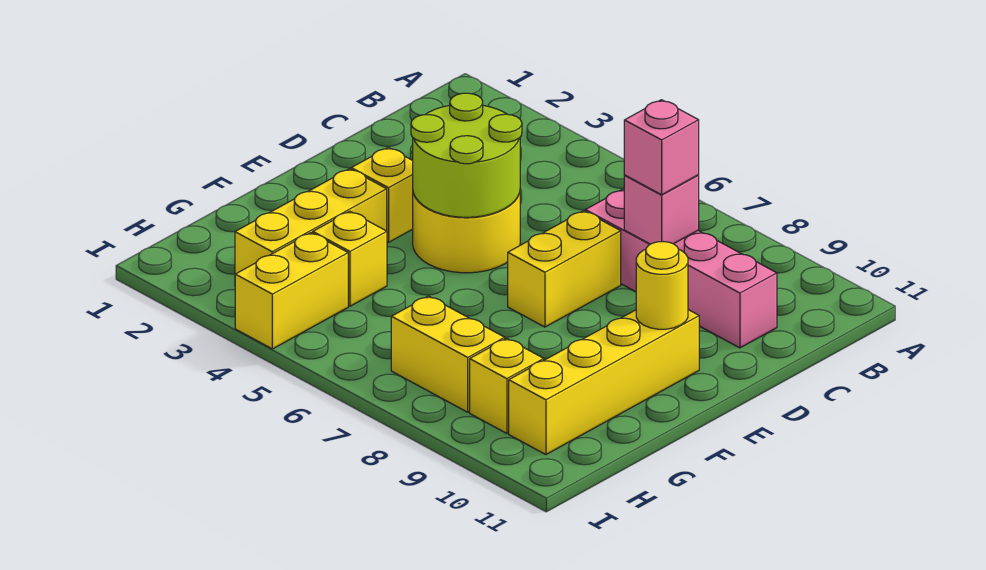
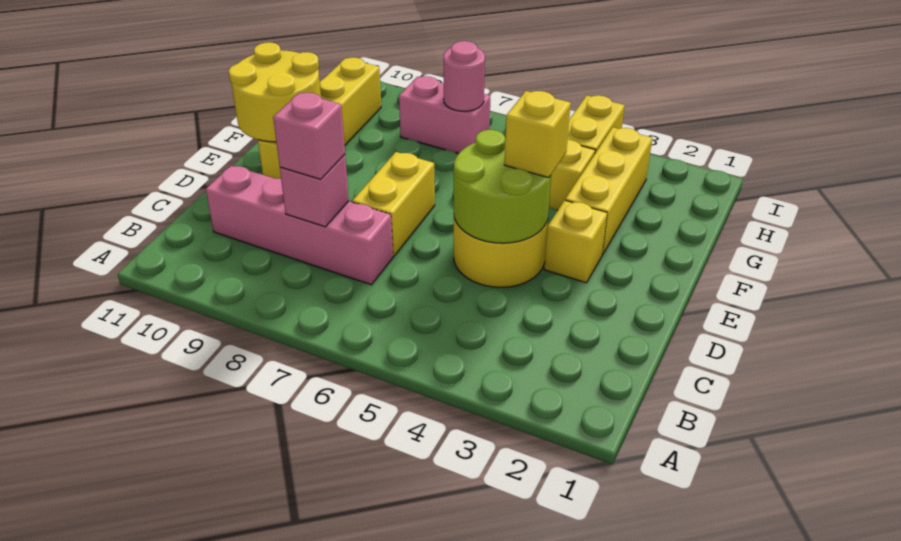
yellow 1x1 round brick [636,242,688,329] -> yellow 2x2 round brick [228,42,321,142]
yellow 1x2 brick [391,296,505,412] -> pink 1x2 brick [399,76,490,154]
none -> pink 1x1 round brick [444,41,485,111]
yellow 1x1 brick [470,338,544,433] -> yellow 1x1 brick moved to [504,91,571,178]

